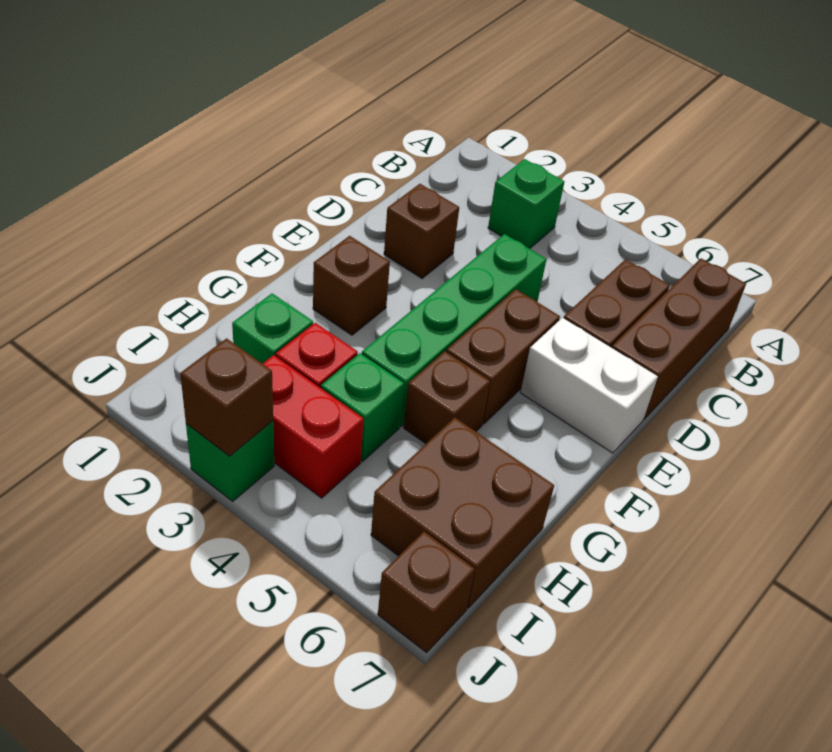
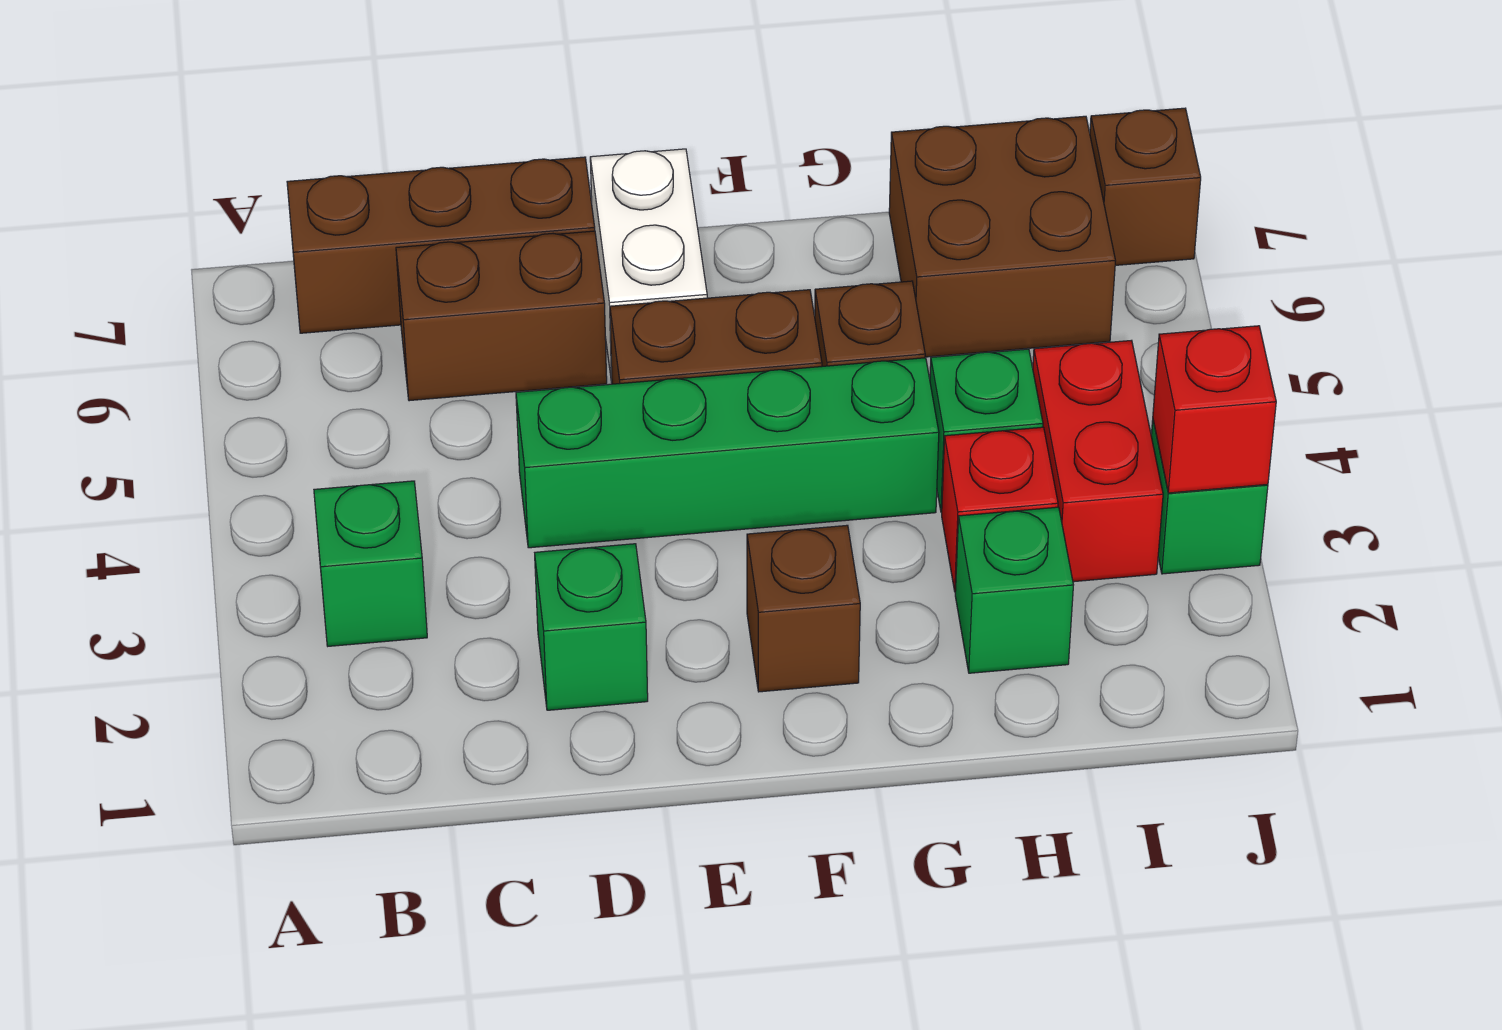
brown 1x1 brick [384,184,459,278] -> green 1x1 brick [535,544,648,710]
brown 1x1 brick [180,338,273,456] -> red 1x1 brick [1153,326,1276,493]

